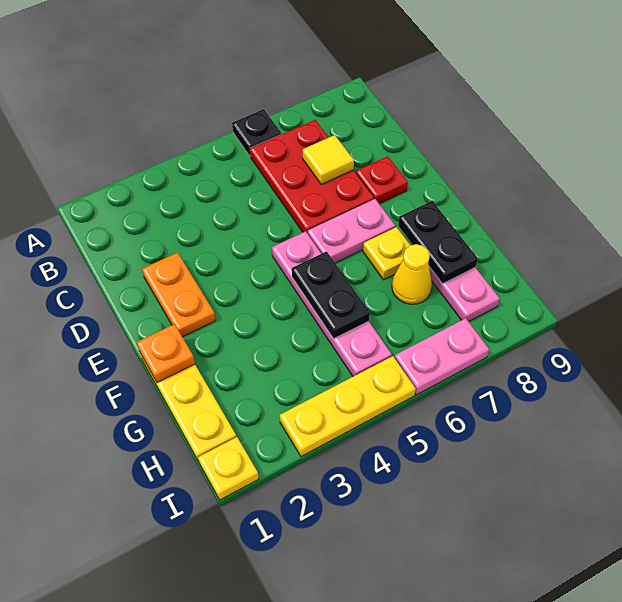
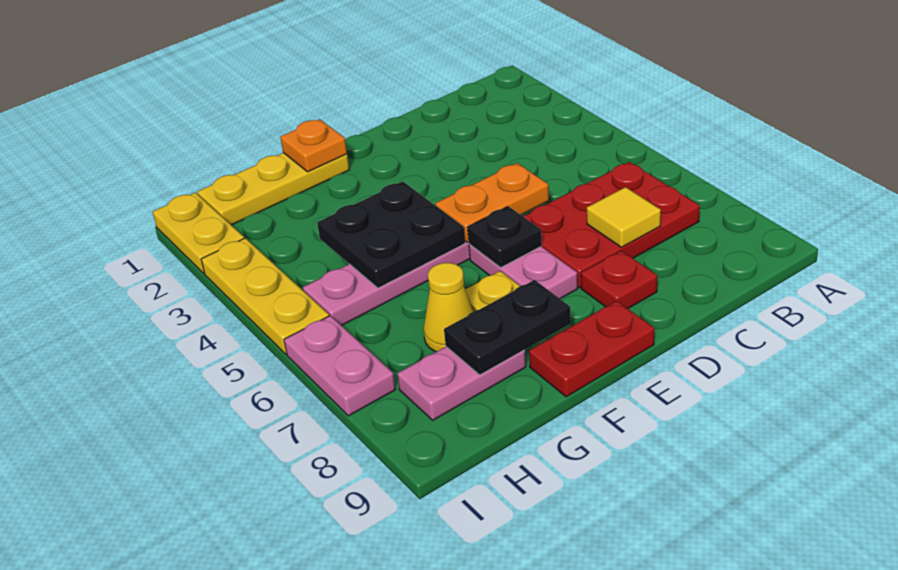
black 1x1 plate [232,109,281,156] -> black 1x1 plate moved to [467,206,542,267]
orange 1x2 plate [142,253,216,337] -> orange 1x2 plate moved to [435,163,549,242]
none -> red 1x2 plate [529,301,654,397]
black 1x2 plate [292,252,370,339] -> black 2x2 plate [317,181,465,288]
yellow 1x1 plate [198,437,259,500] -> yellow 1x2 plate [153,193,244,273]

